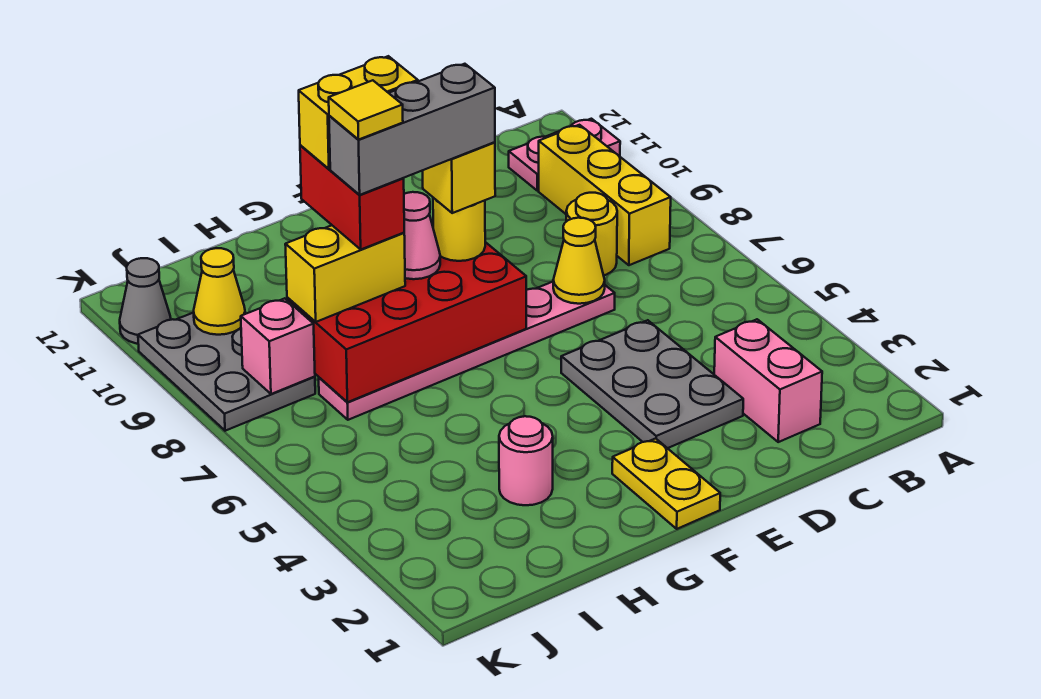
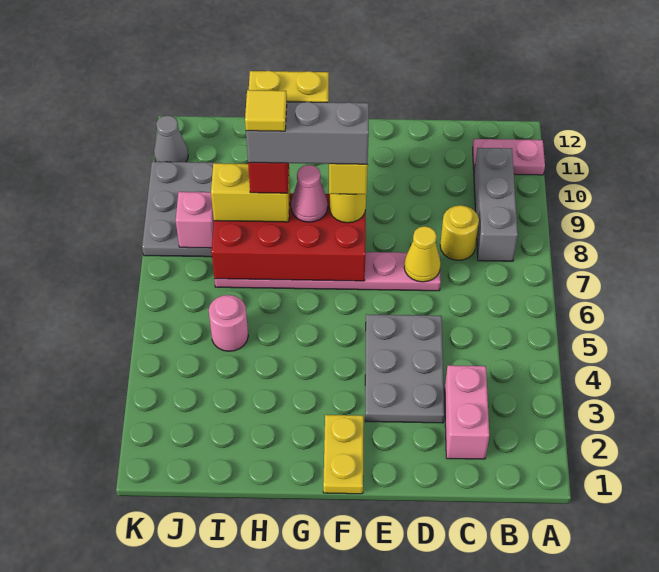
yellow 1x3 brick [539,125,671,265] -> grey 1x3 brick [474,148,518,261]
pink 1x1 round brick [499,416,553,505] -> pink 1x1 round brick moved to [209,295,248,351]
yellow 1x1 cone [194,248,245,335] -> none

